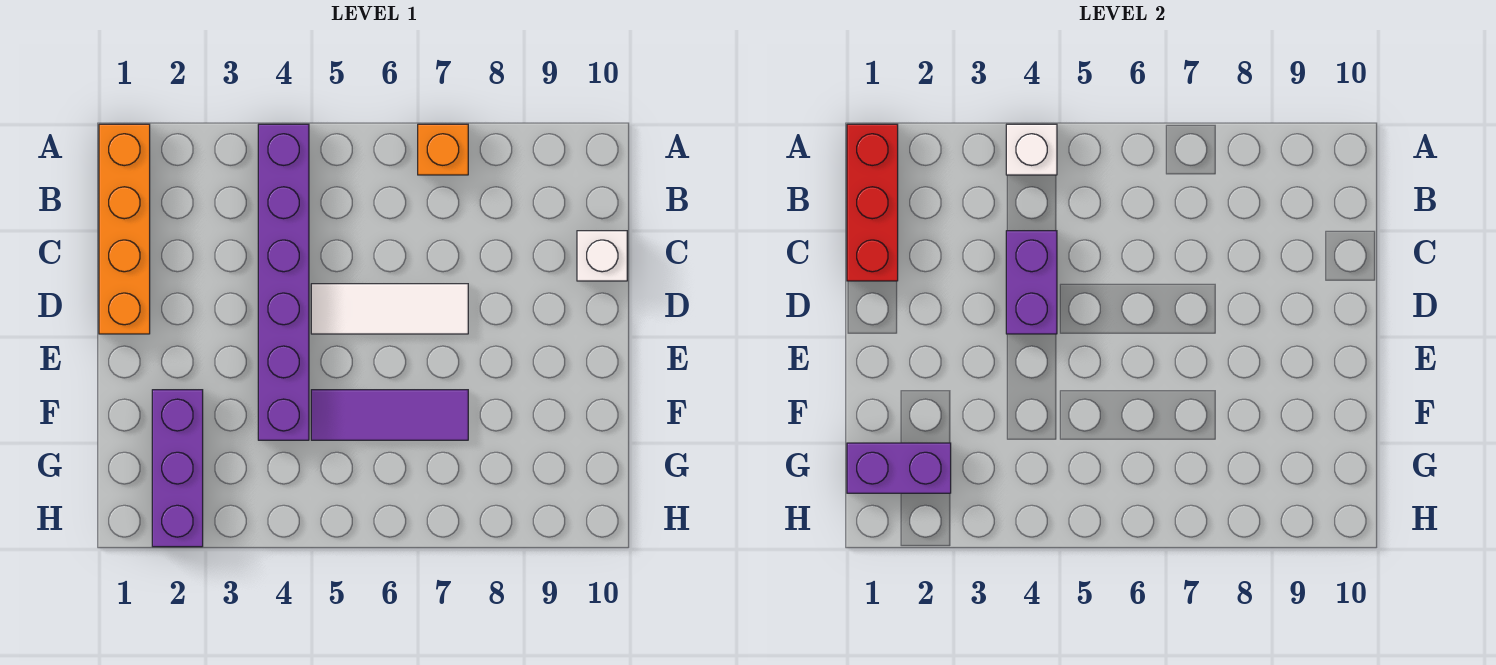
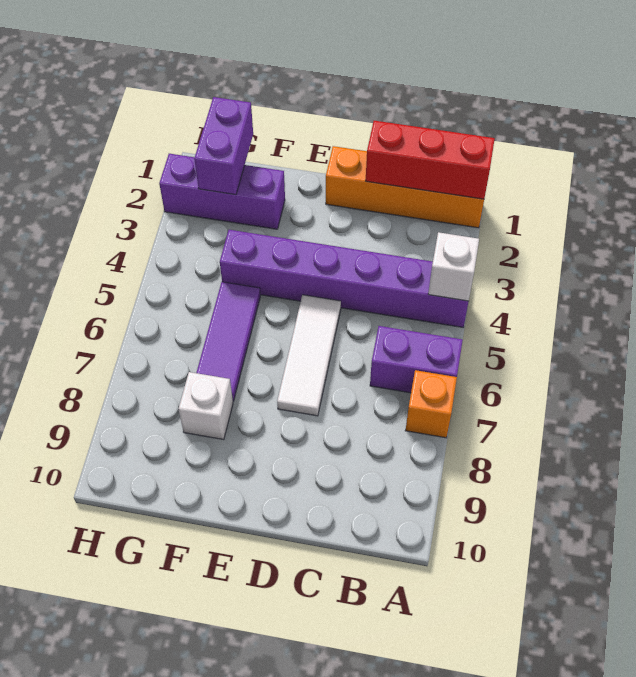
purple 1x2 brick [1006,231,1057,334] -> purple 1x2 brick moved to [370,326,463,393]
white 1x1 brick [577,231,627,281] -> white 1x1 brick moved to [178,372,233,440]

